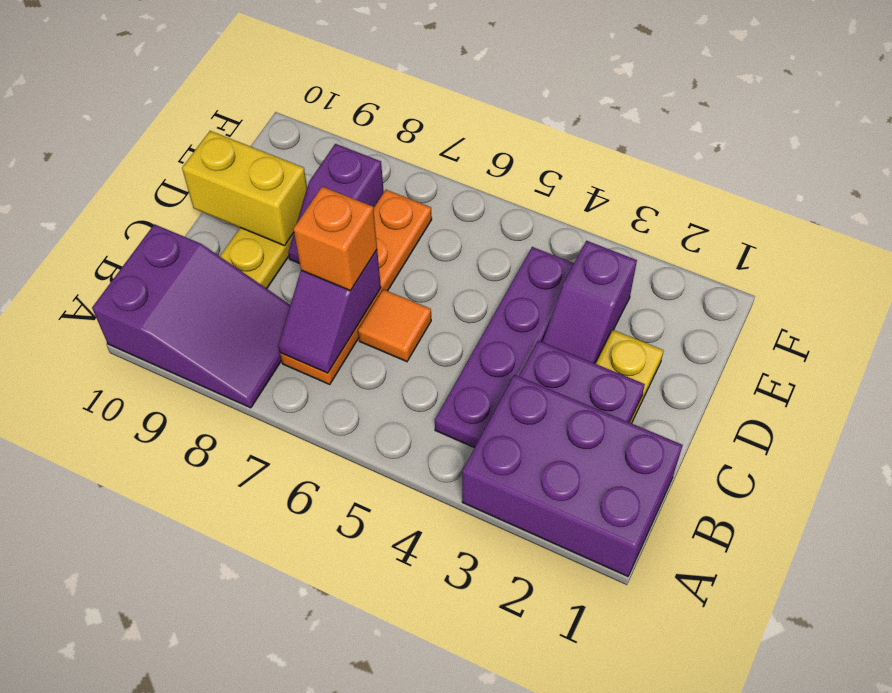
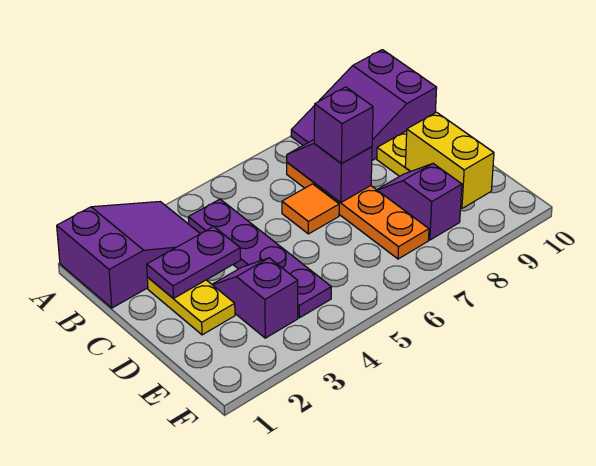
purple 2x3 brick [462,375,683,576] -> purple 2x3 slope [57,202,200,308]
orange 1x1 brick [294,187,377,291] -> purple 1x1 brick [314,87,373,164]
yellow 1x2 brick [182,131,307,246] -> yellow 1x2 brick turned to [405,112,494,208]

